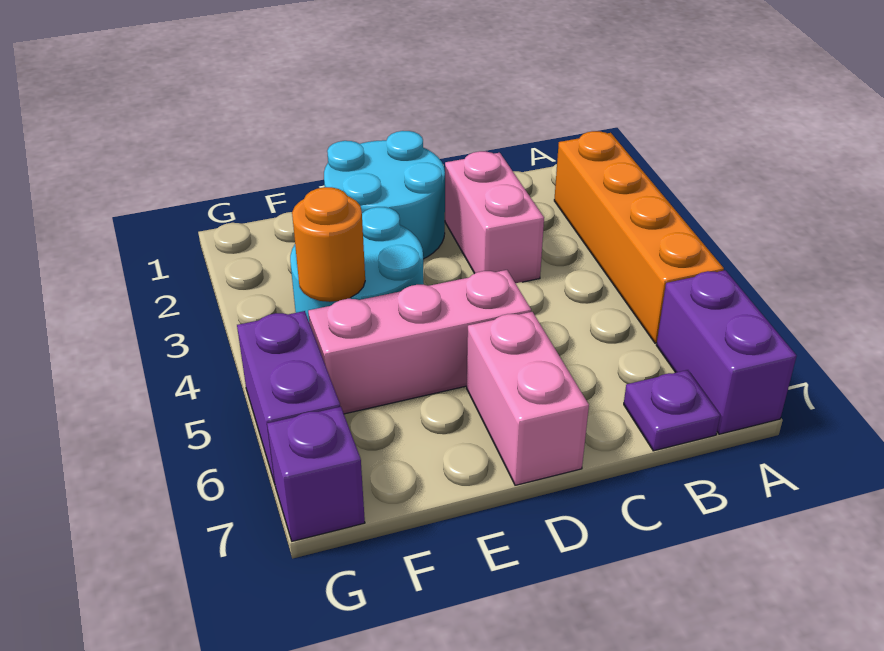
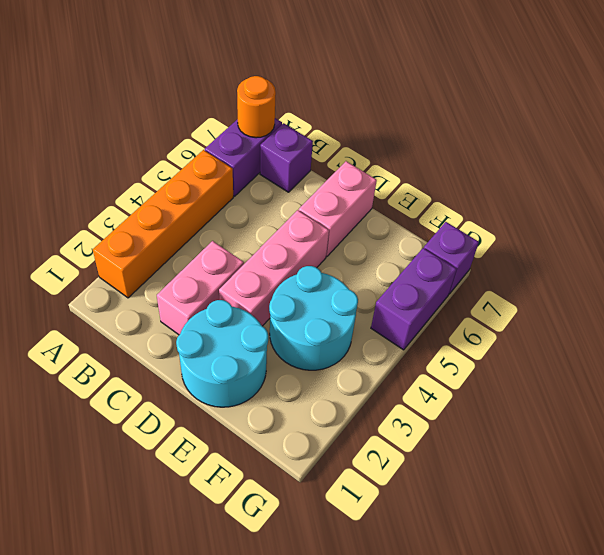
purple 1x1 plate [624,370,720,451] -> purple 1x1 brick [260,123,313,192]
pink 1x3 brick [308,270,531,414] -> pink 1x3 brick turned to [219,210,329,326]
orange 1x1 round brick [292,187,365,302] -> orange 1x1 round brick moved to [237,76,276,138]

